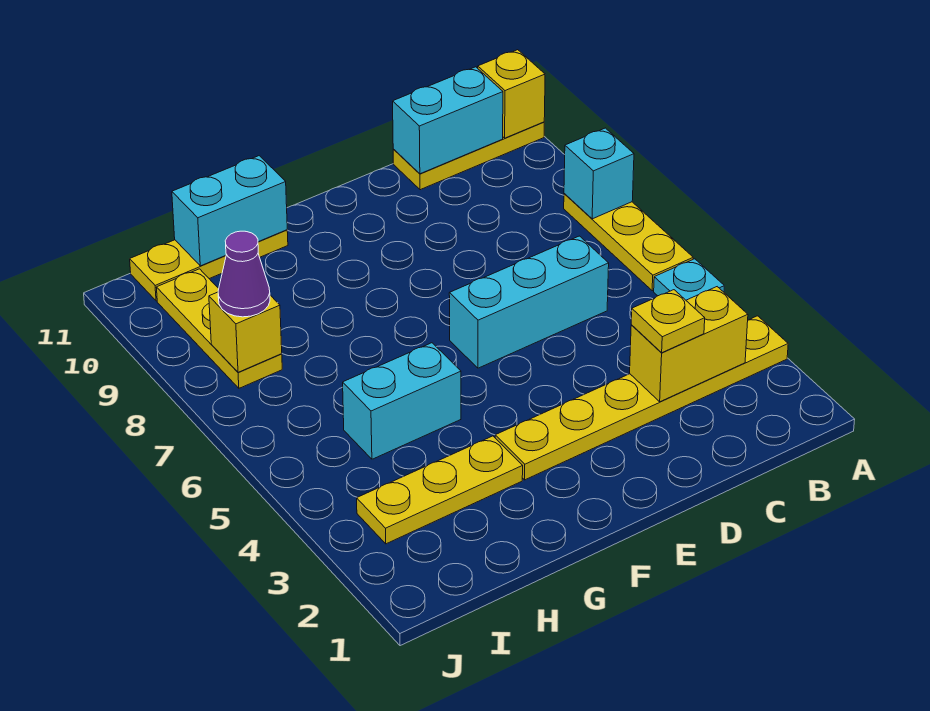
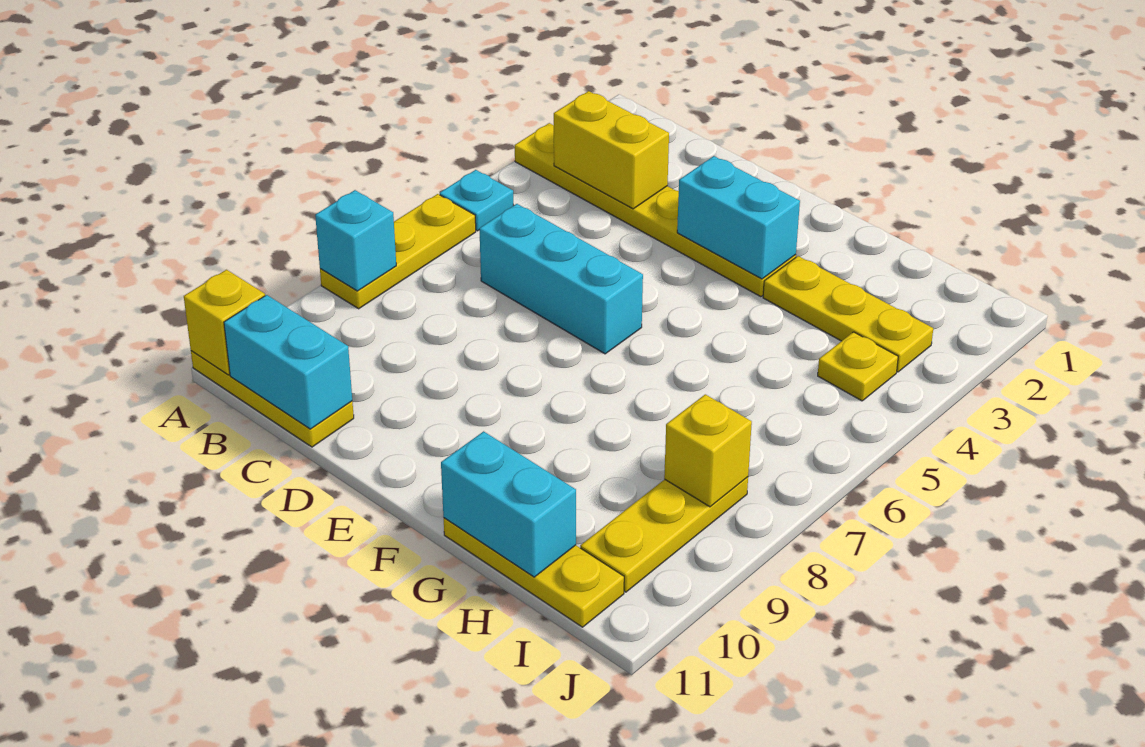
yellow 1x1 plate [631,290,705,353] -> yellow 1x1 plate moved to [818,332,898,401]
cyan 1x2 brick [343,343,461,459] -> cyan 1x2 brick moved to [677,156,800,279]
purple 1x1 cone [218,231,270,317] -> none

